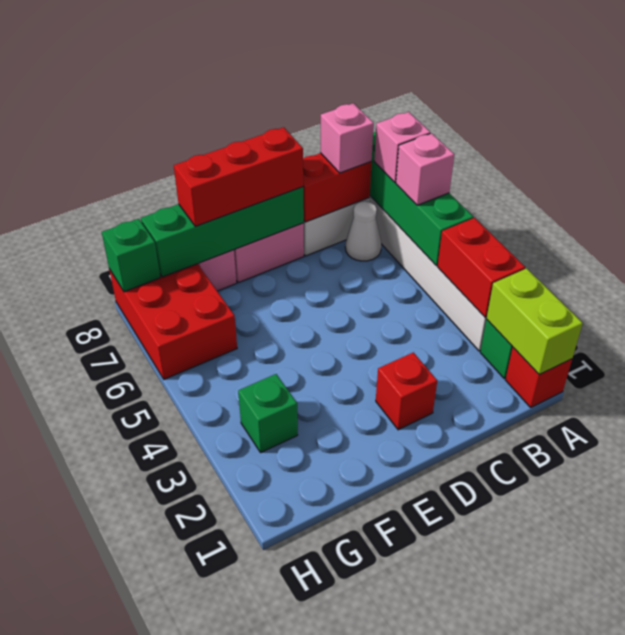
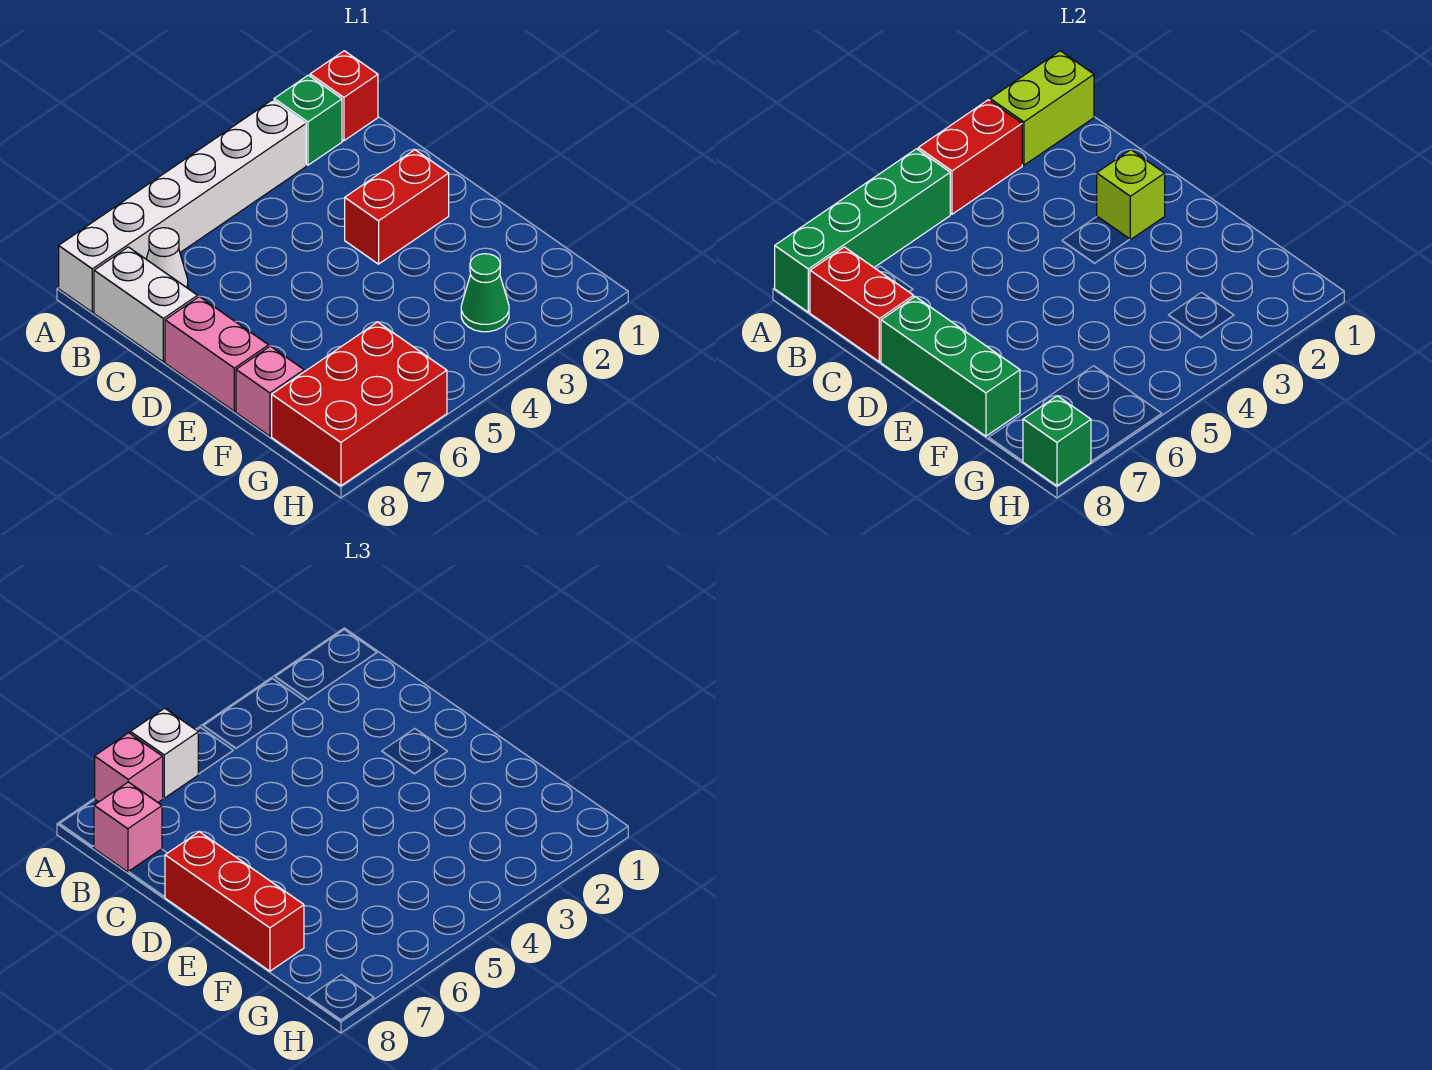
pink 1x1 brick [396,133,454,205] -> white 1x1 brick [130,708,198,798]
red 1x1 brick [376,352,437,430] -> red 1x2 brick [345,150,449,264]
none -> lime 1x1 brick [1097,150,1165,240]
green 1x4 brick [141,187,304,277] -> green 1x3 brick [881,297,1020,436]
green 1x1 brick [238,374,298,452] -> green 1x1 cone [461,254,509,332]

